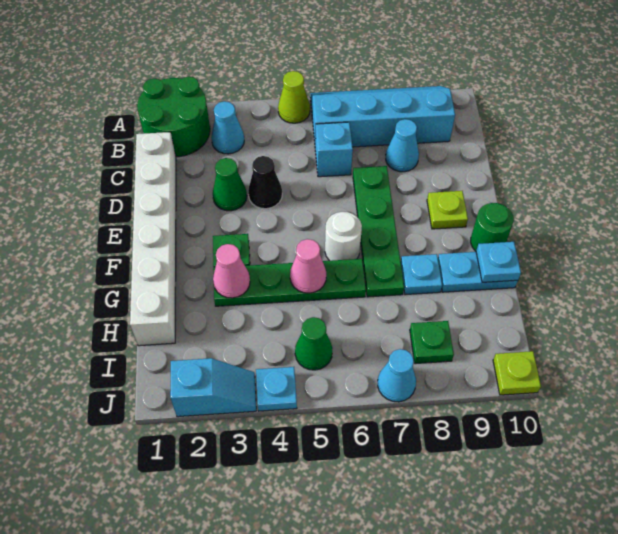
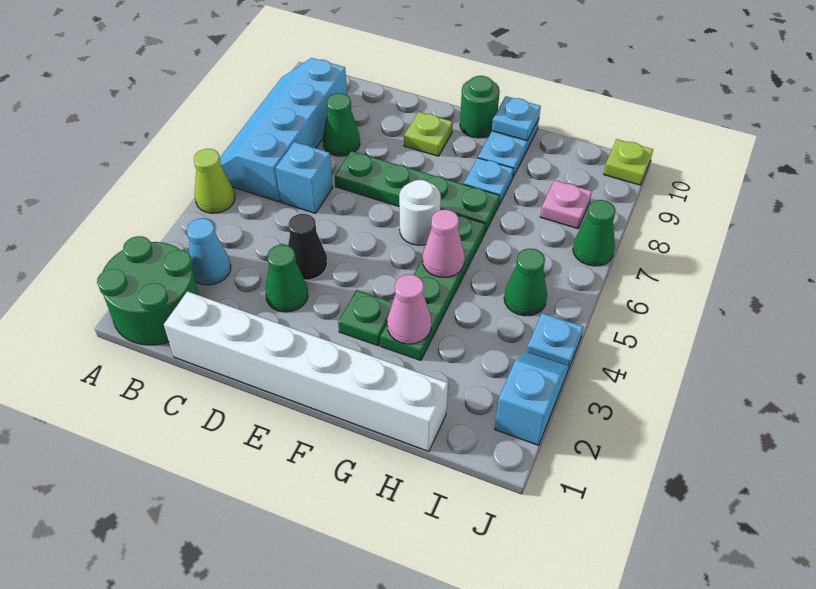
cyan 1x1 cone [386,119,419,172] -> green 1x1 cone [323,93,360,156]
green 1x1 plate [410,321,454,364] -> pink 1x1 plate [540,180,592,229]
cyan 1x1 cone [378,349,416,402] -> green 1x1 cone [573,200,616,266]

